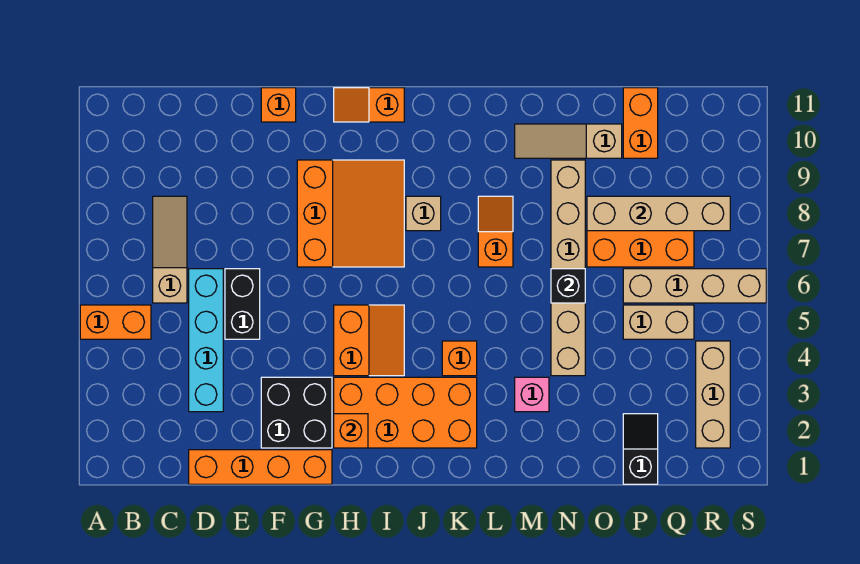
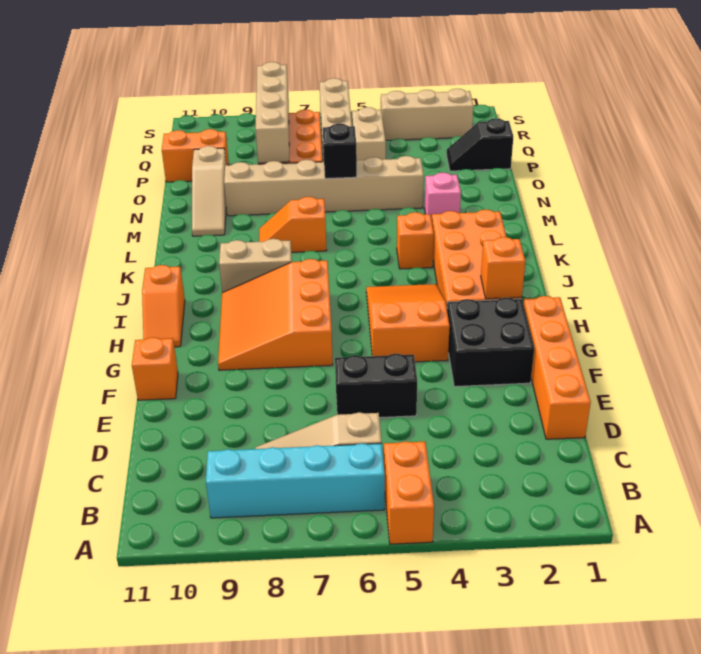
cyan 1x4 brick [189,269,223,412] -> cyan 1x4 brick moved to [206,443,385,518]
orange 3x3 slope [297,160,404,267] -> orange 3x3 slope turned to [218,259,333,370]
orange 2x2 slope [334,305,404,376] -> orange 2x3 slope [366,284,450,362]
tan 1x1 brick [406,196,441,231] -> tan 1x2 brick [219,239,292,293]

